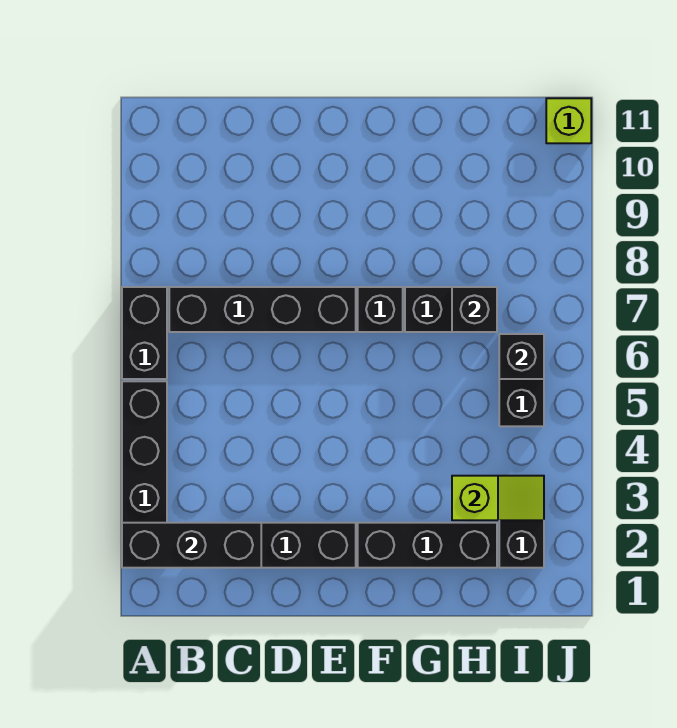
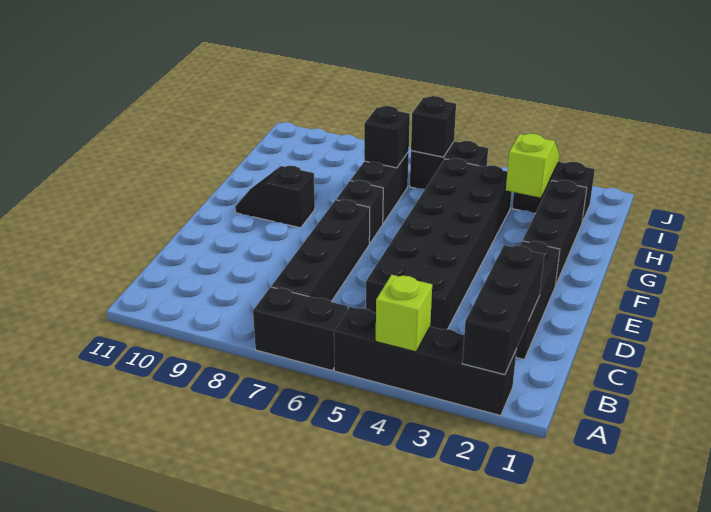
none -> black 2x6 brick [366,158,512,329]
none -> black 1x2 slope [235,166,315,228]
lime 1x1 brick [546,98,591,143] -> lime 1x1 brick moved to [376,274,432,352]

